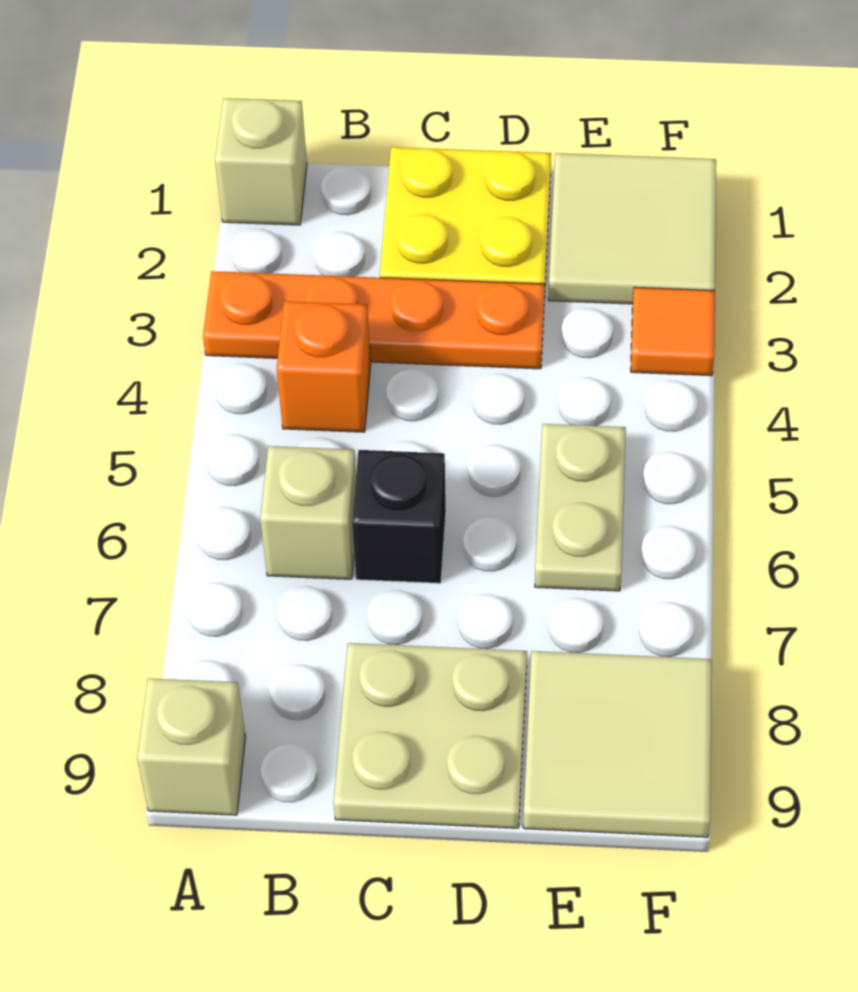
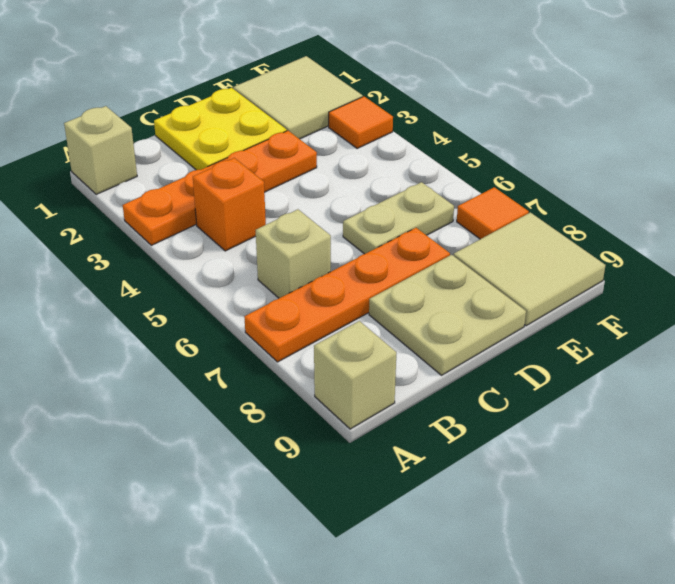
none -> orange 1x4 plate [244,228,450,362]
black 1x1 brick [352,450,446,583] -> none
tan 1x2 plate [535,424,626,591] -> tan 1x2 plate turned to [343,182,454,254]
none -> orange 1x1 tile [457,187,529,239]

